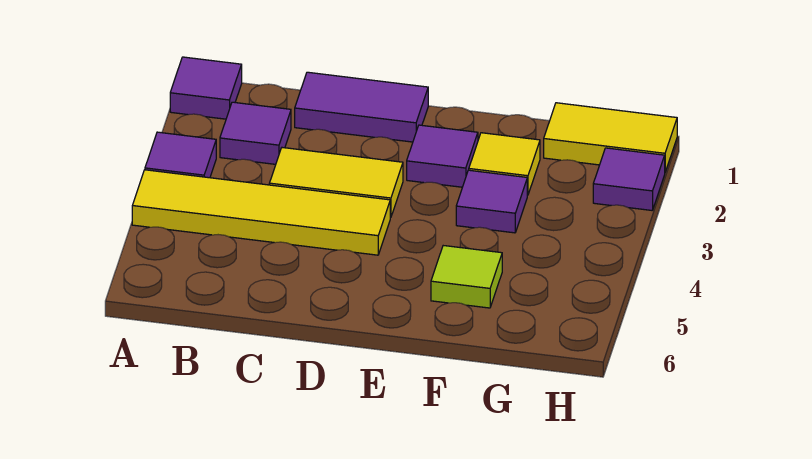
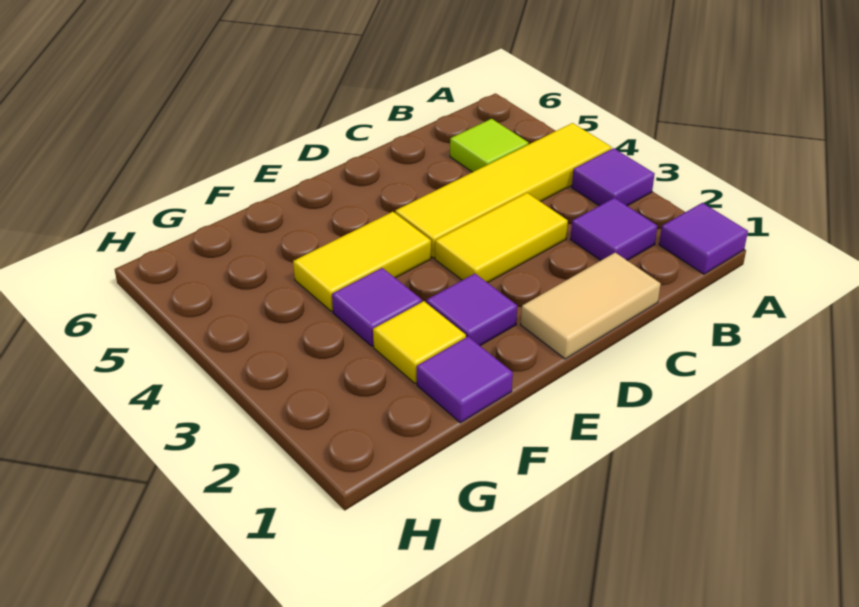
purple 1x2 tile [295,72,428,142] -> tan 1x2 tile [521,253,661,359]
lime 1x1 tile [431,246,502,308] -> lime 1x1 tile moved to [450,119,528,172]
yellow 1x2 tile [544,103,677,172] -> yellow 1x2 tile moved to [293,212,431,311]
purple 1x1 tile [593,148,665,210] -> purple 1x1 tile moved to [417,337,513,423]

